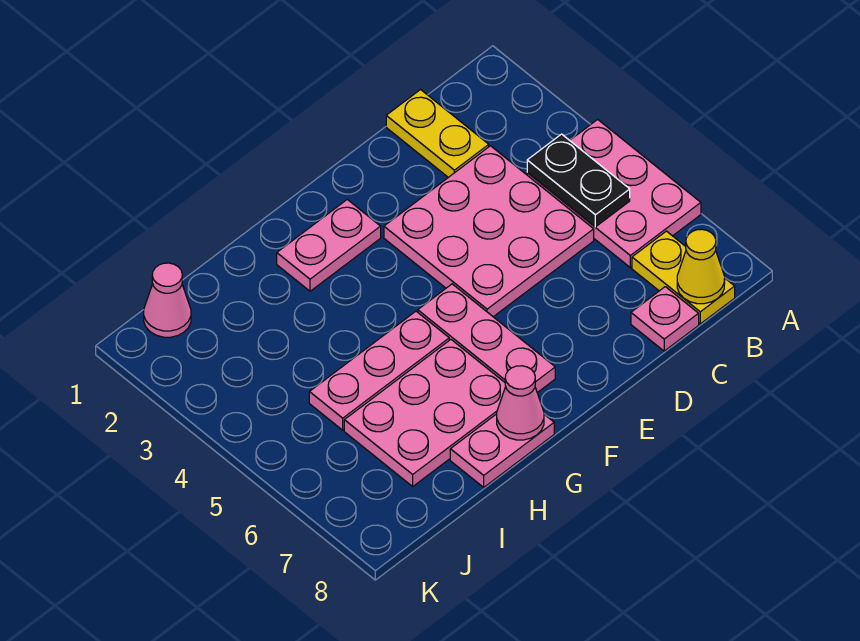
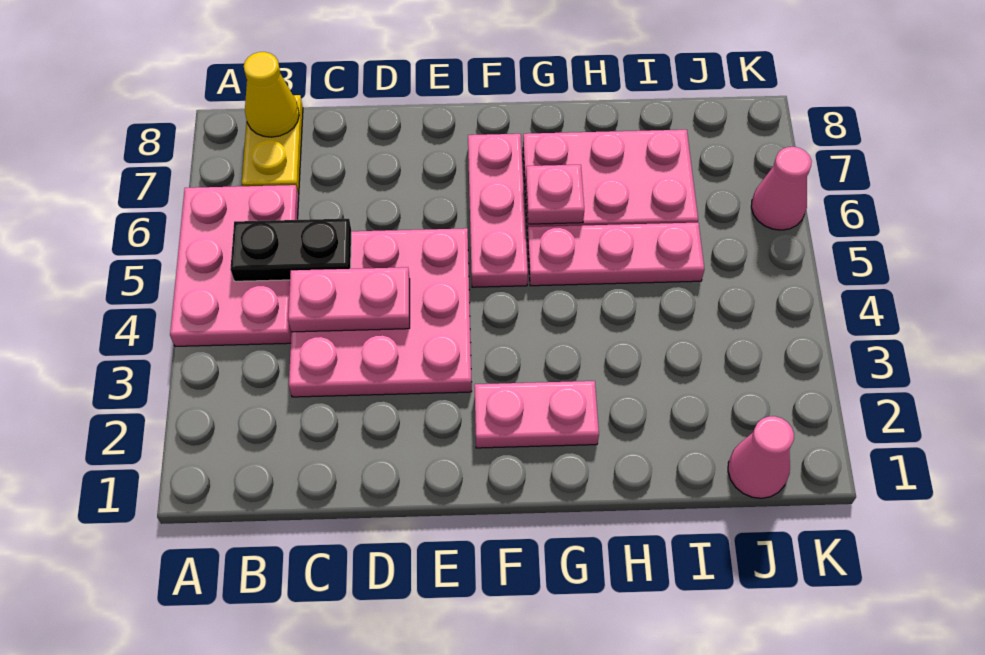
black 1x2 plate [527,134,630,227] -> black 1x2 plate turned to [231,219,351,281]
yellow 1x2 plate [386,90,489,177] -> none
pink 1x1 plate [631,287,699,351] -> pink 1x1 plate moved to [526,165,584,224]
pink 1x2 plate [450,414,554,487] -> pink 1x2 plate moved to [288,267,410,332]
pink 1x1 cone [497,366,544,440] -> pink 1x1 cone moved to [751,147,812,230]

